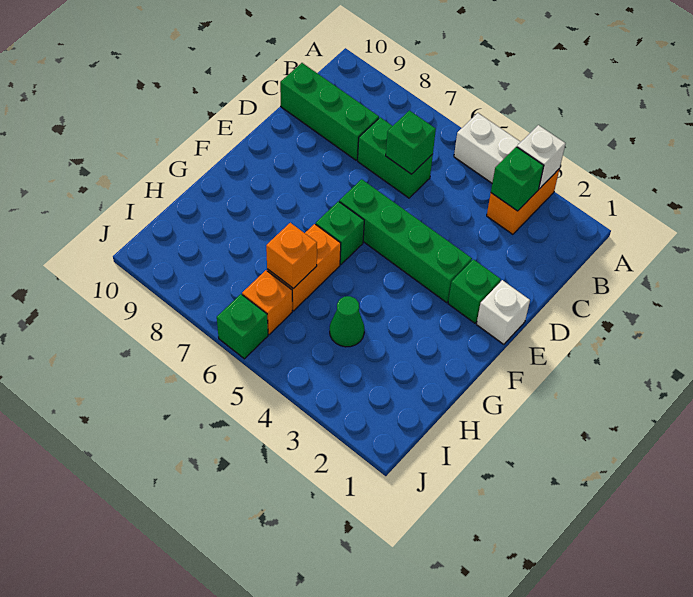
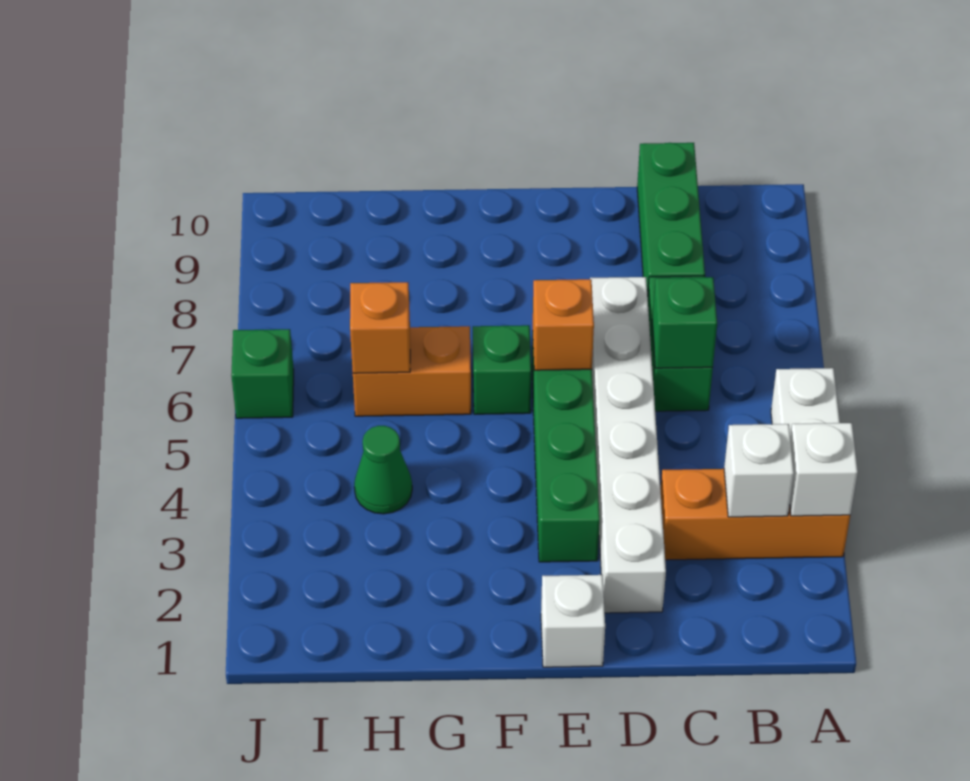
orange 1x2 brick [487,169,559,234] -> orange 1x3 brick [661,469,850,560]
green 1x1 brick [491,147,544,211] -> white 1x1 brick [724,424,794,517]
none -> white 1x6 brick [590,277,666,613]
green 1x1 brick [448,259,501,323] -> none
orange 1x1 brick [242,270,292,334] -> orange 1x1 brick moved to [533,279,594,370]

